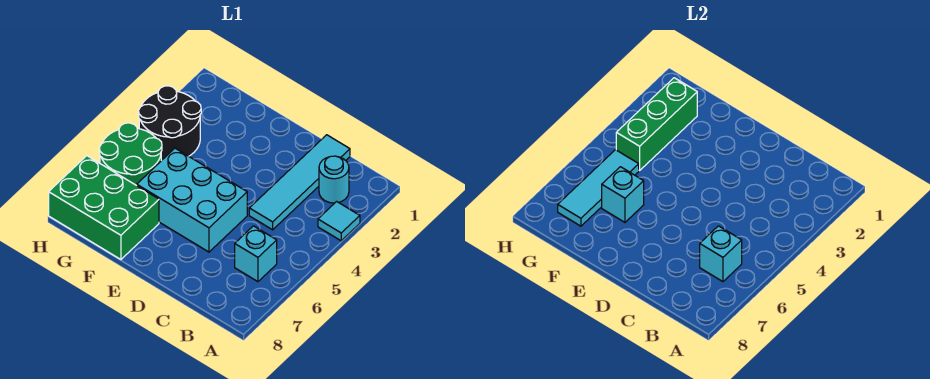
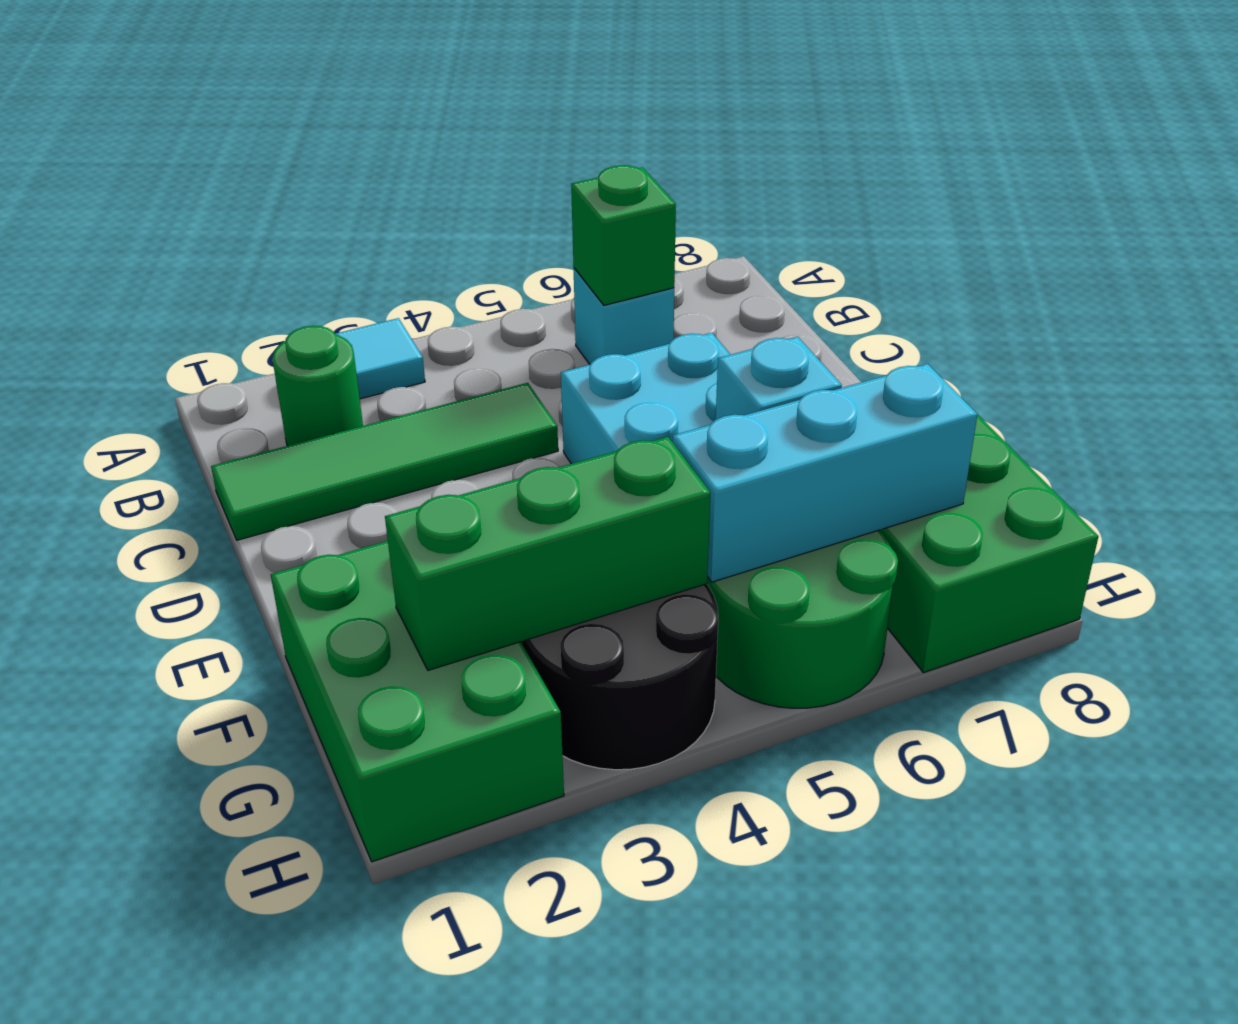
cyan 1x1 round brick [319,156,349,203] -> green 1x1 round brick [272,326,363,446]
cyan 1x1 brick [700,226,742,282] -> green 1x1 brick [571,165,676,305]
cyan 1x4 tile [249,135,350,230] -> green 1x4 tile [211,383,558,540]
none -> green 2x3 brick [271,541,564,862]
cyan 1x3 tile [558,150,639,226] -> cyan 1x3 brick [672,364,978,582]

